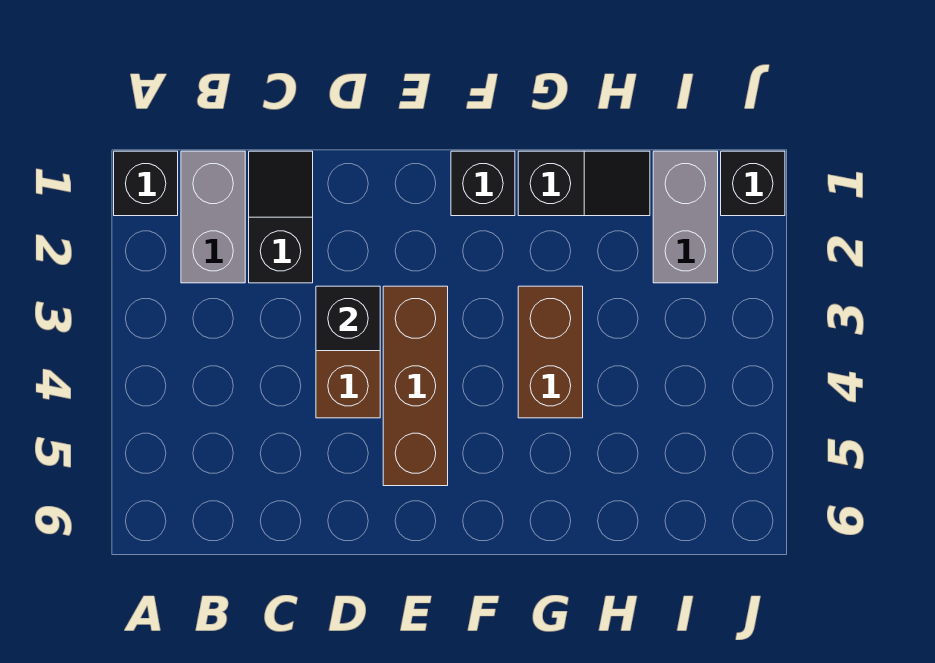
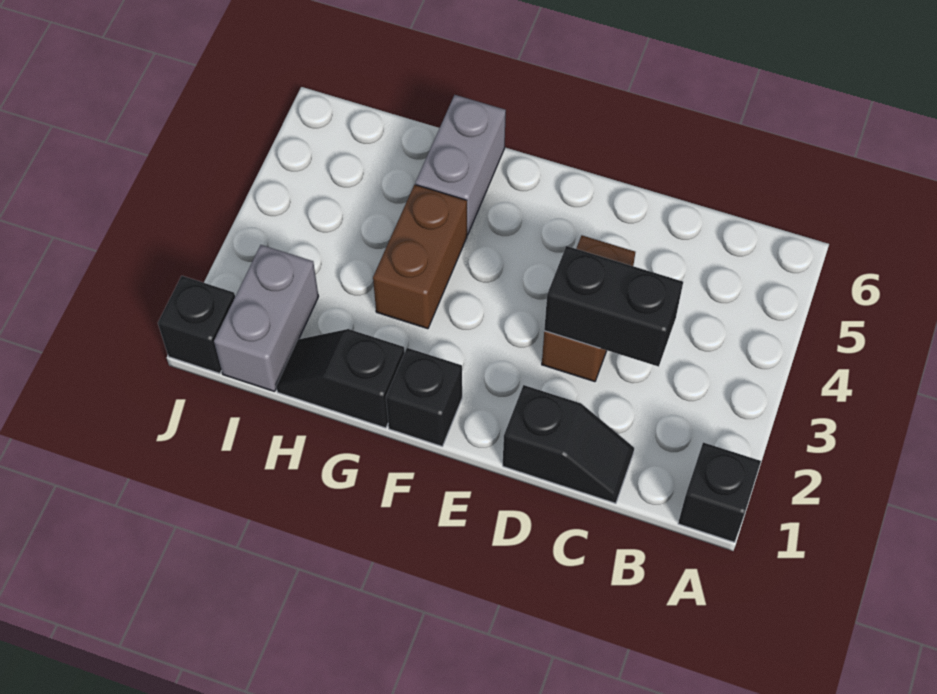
grey 1x2 brick [181,151,245,283] -> grey 1x2 brick moved to [415,95,506,235]
black 1x2 slope [249,151,313,283] -> black 1x2 slope turned to [503,385,634,503]
black 1x1 brick [316,286,380,351] -> black 1x2 brick [544,246,683,367]
brown 1x3 brick [383,286,448,486] -> none

